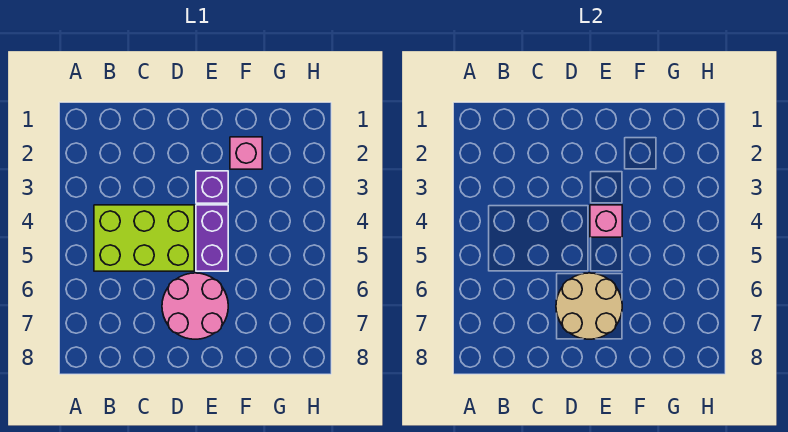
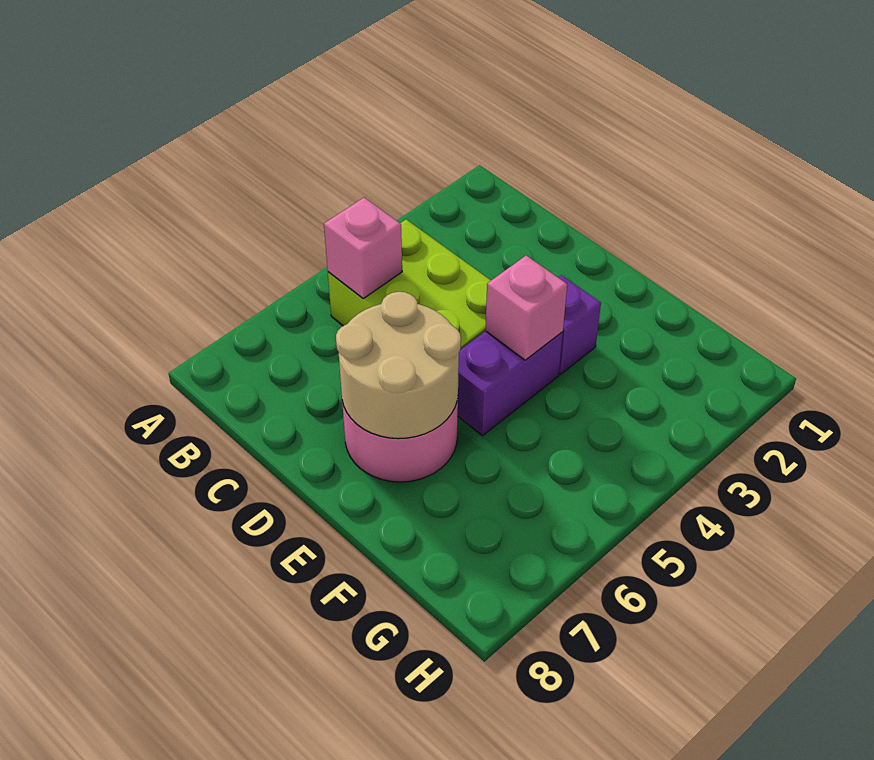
pink 1x1 brick [230,137,262,169] -> pink 1x1 brick moved to [324,198,402,298]

